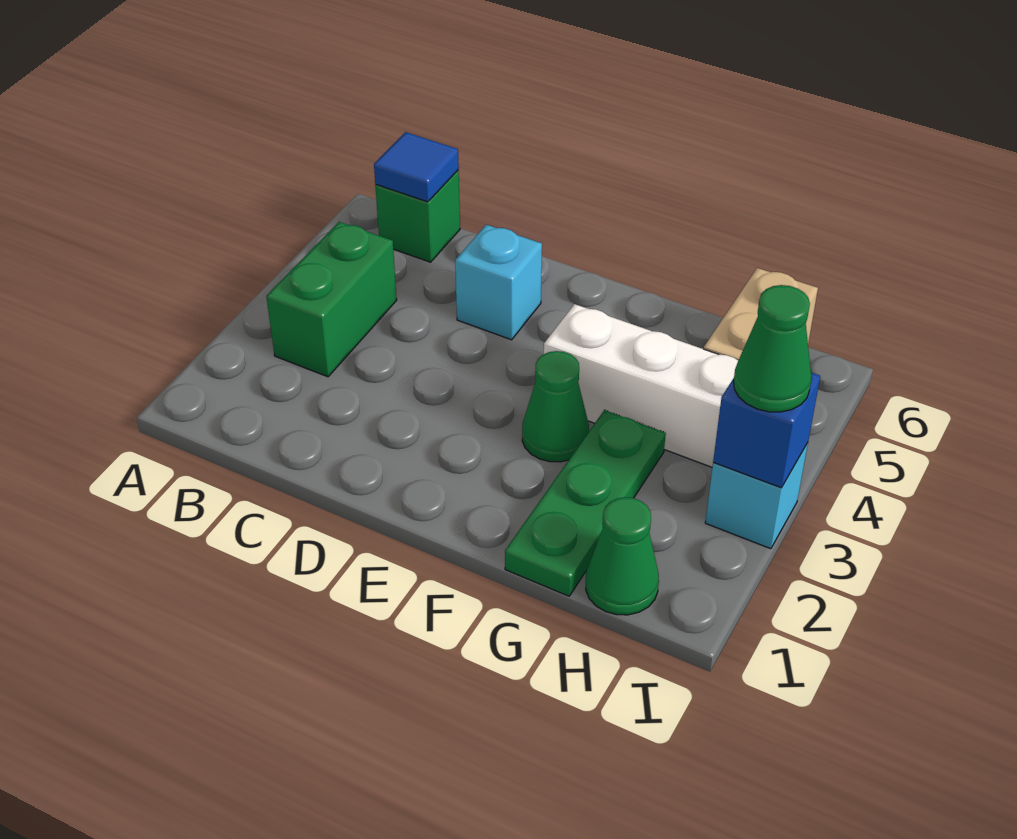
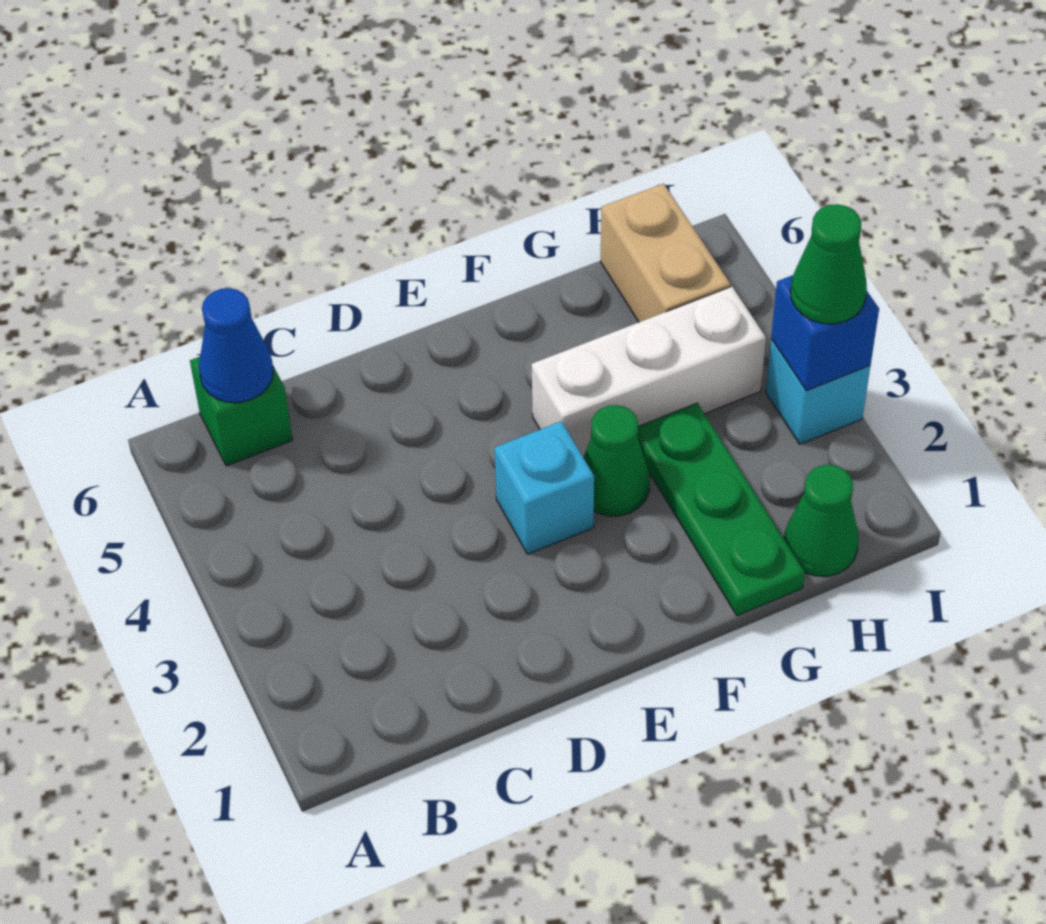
green 1x2 brick [266,222,397,377] -> none
blue 1x1 tile [374,132,459,202] -> blue 1x1 cone [199,288,273,403]
cyan 1x1 brick [455,225,542,340] -> cyan 1x1 brick moved to [494,421,594,554]

